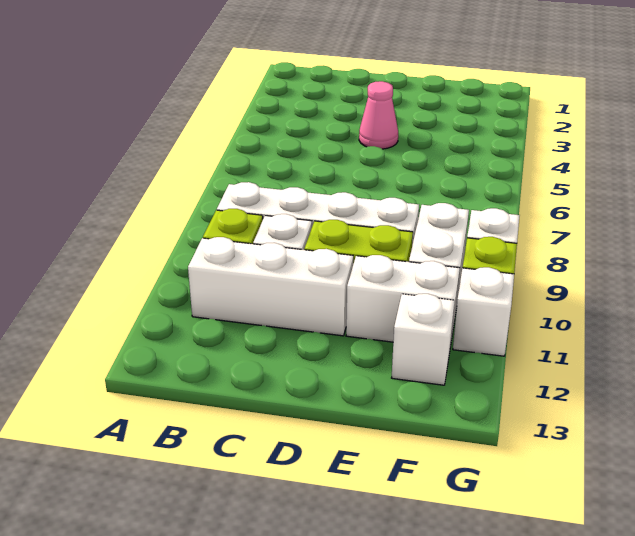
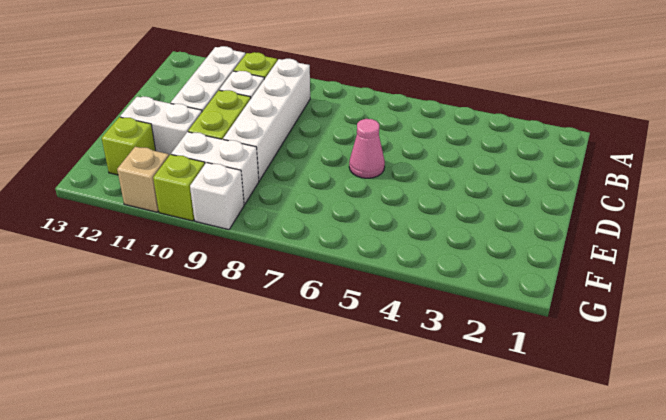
pink 1x1 cone [359,81,398,149] -> pink 1x1 cone moved to [349,119,385,178]
white 1x2 brick [346,255,460,347] -> white 1x2 brick turned to [120,97,202,155]
white 1x1 brick [392,294,455,385] -> lime 1x1 brick [102,117,156,175]
white 1x1 brick [453,267,514,356] -> tan 1x1 brick [117,147,169,212]

